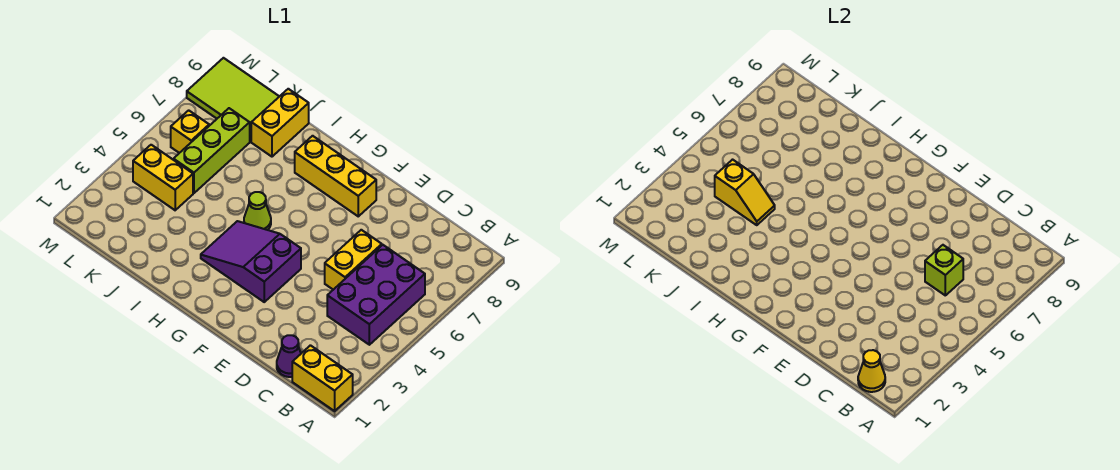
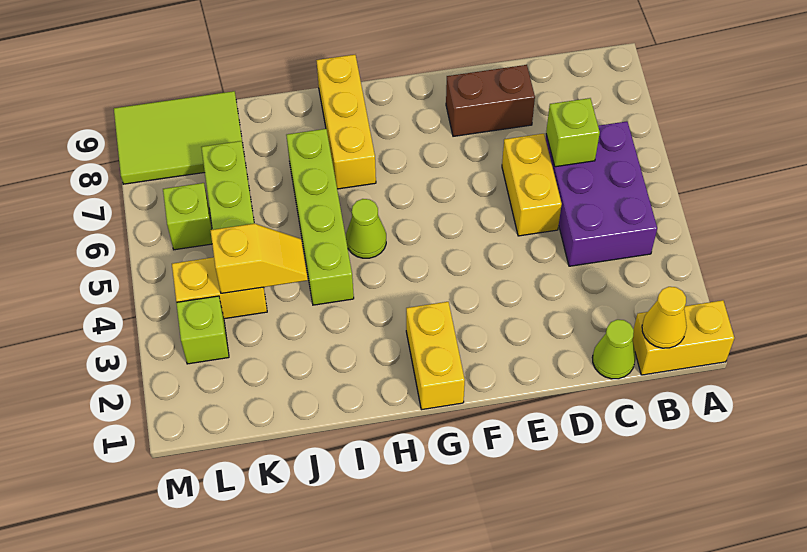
purple 1x1 cone [277,335,301,377] -> lime 1x1 cone [592,320,636,379]
none -> brown 1x2 brick [446,65,535,136]
purple 2x3 slope [201,221,301,302] -> none
yellow 1x3 brick [295,136,376,216] -> yellow 1x3 brick turned to [316,55,376,189]
none -> lime 1x4 brick [286,129,354,305]
yellow 1x2 brick [251,89,309,157] -> yellow 1x2 brick moved to [406,302,465,410]
none -> lime 1x1 brick [176,296,229,364]
yellow 1x1 brick [171,110,209,153] -> lime 1x1 brick [163,183,212,250]

